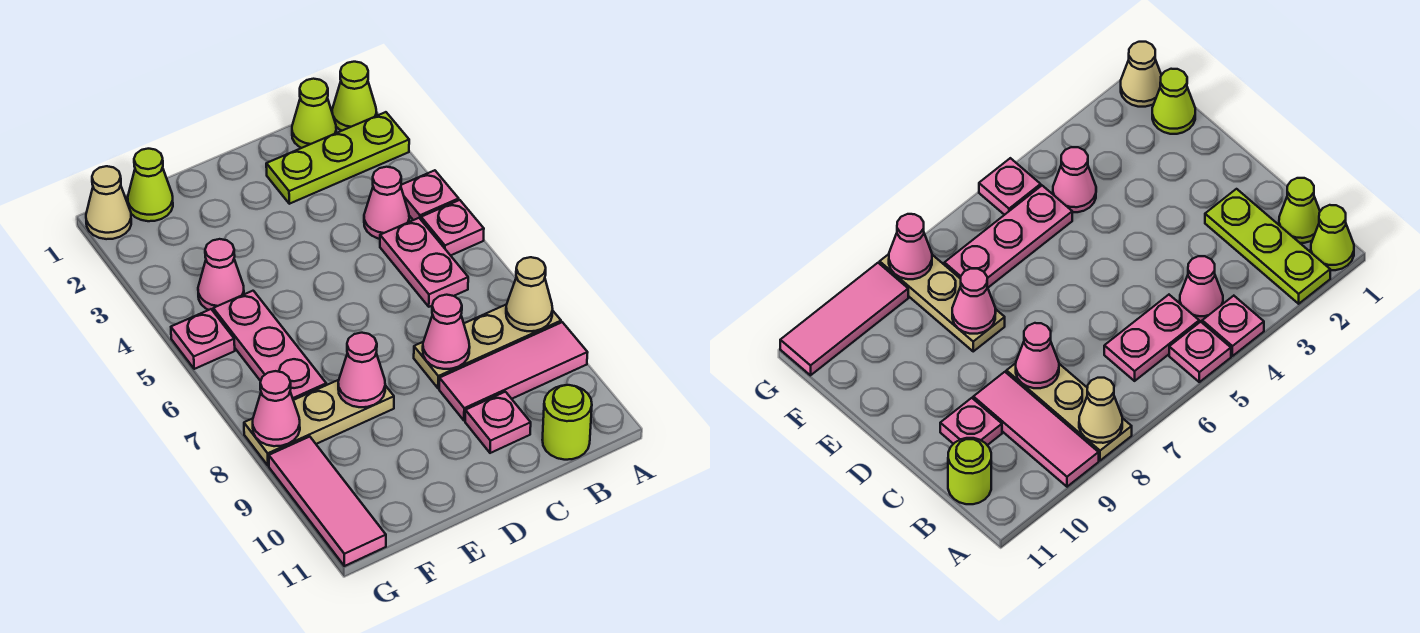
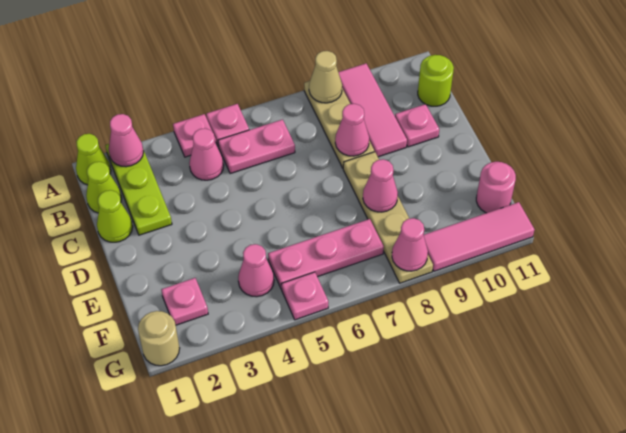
none -> pink 1x1 cone [109,114,144,167]
tan 1x3 plate [244,380,394,466] -> tan 1x4 plate [343,152,433,283]
lime 1x1 cone [128,149,173,221] -> lime 1x1 cone moved to [97,190,133,242]
none -> pink 1x1 plate [161,278,208,325]
none -> pink 1x1 round brick [476,162,516,213]
tan 1x1 cone [86,166,131,239] -> tan 1x1 round brick [138,311,180,366]

